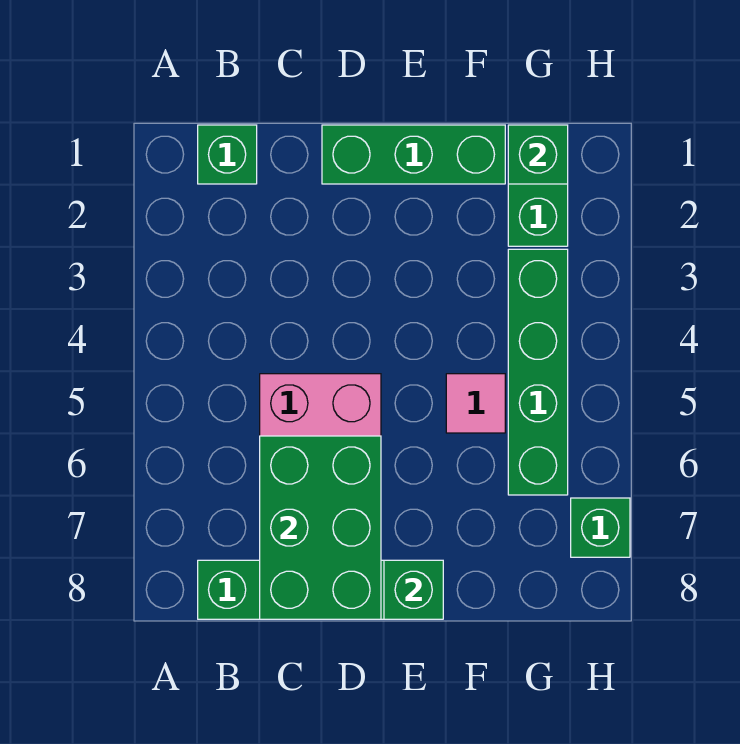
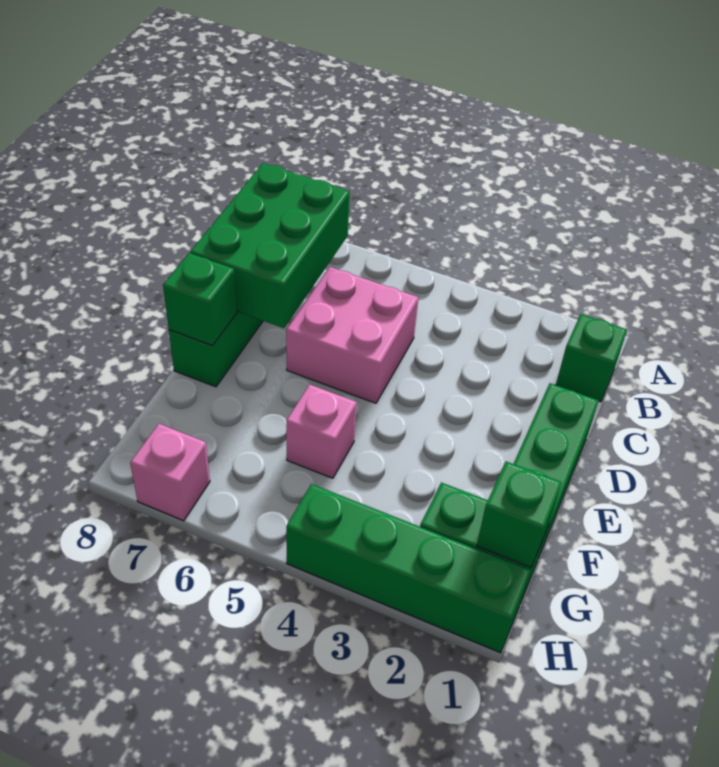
green 2x3 brick [260,436,381,619] -> green 2x3 brick turned to [190,163,350,328]
pink 1x1 tile [446,374,505,433] -> pink 1x1 brick [286,384,357,478]
green 1x4 brick [508,249,568,495] -> green 1x4 brick moved to [286,484,530,653]
green 1x1 brick [571,498,630,557] -> pink 1x1 brick [130,424,210,521]

